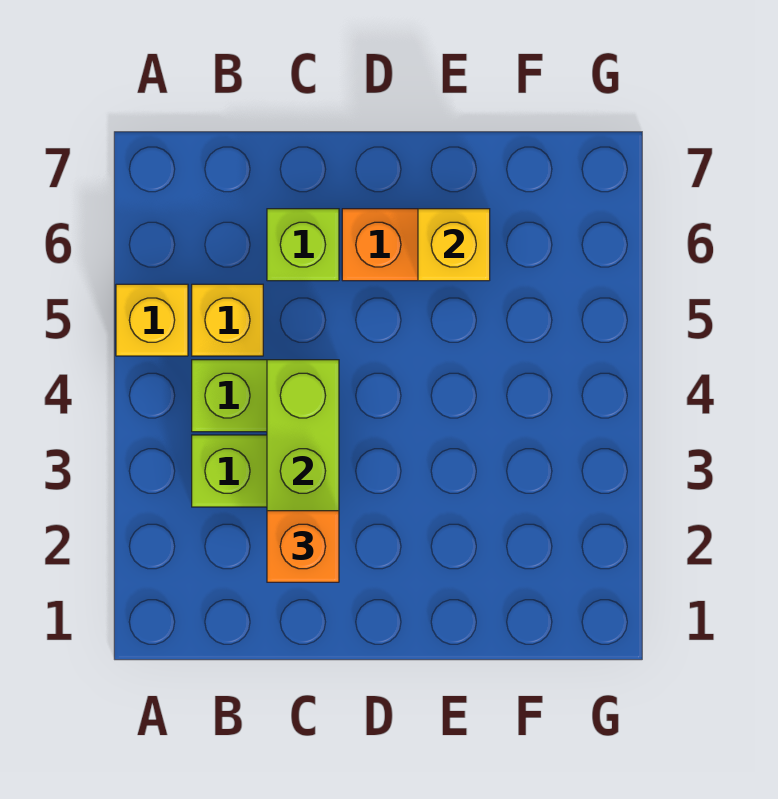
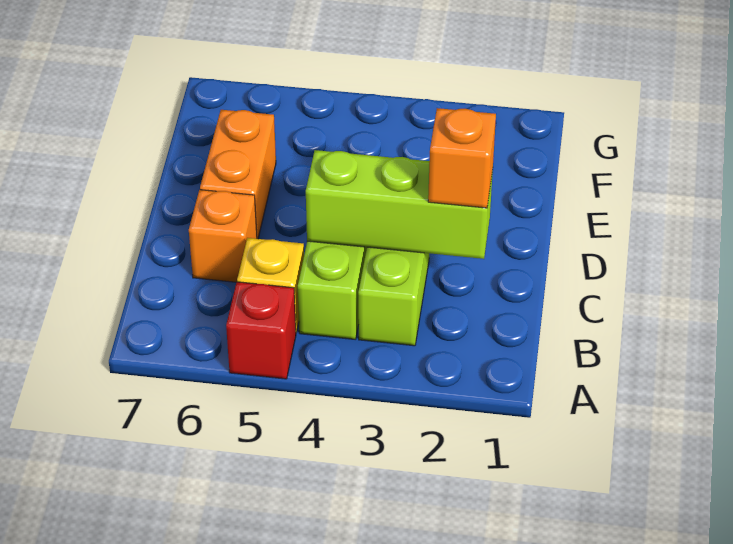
yellow 1x1 brick [116,284,188,356] -> red 1x1 brick [226,282,296,379]
lime 1x1 brick [267,209,339,281] -> orange 1x1 brick [189,190,257,282]
yellow 1x1 brick [418,209,490,281] -> none

